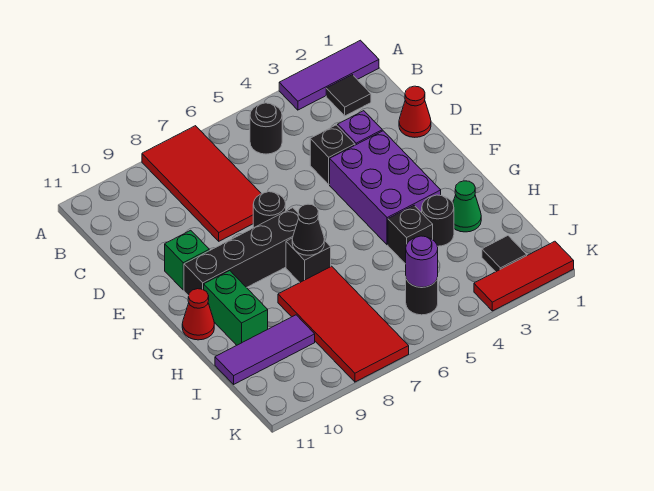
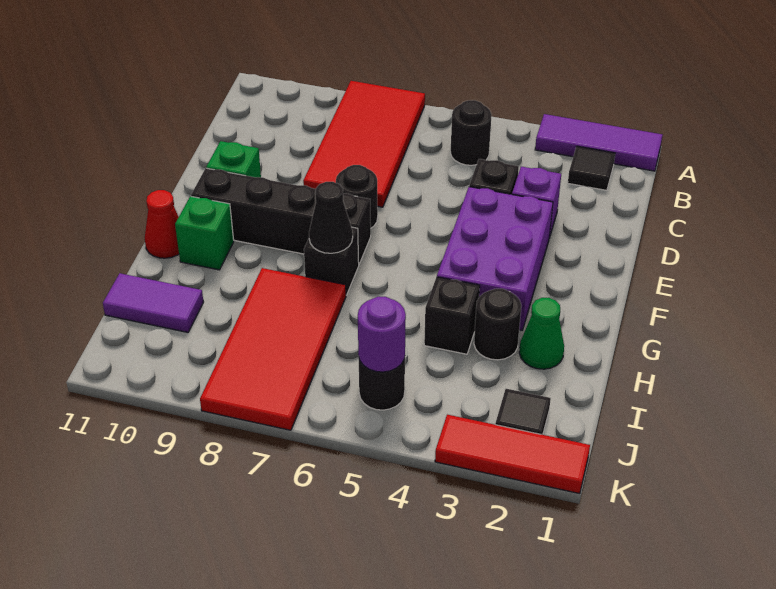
red 1x1 cone [399,86,431,137] -> none
green 1x2 brick [204,271,268,345] -> green 1x1 brick [175,196,234,270]
purple 1x3 tile [215,315,315,384] -> purple 1x2 tile [103,273,203,332]

